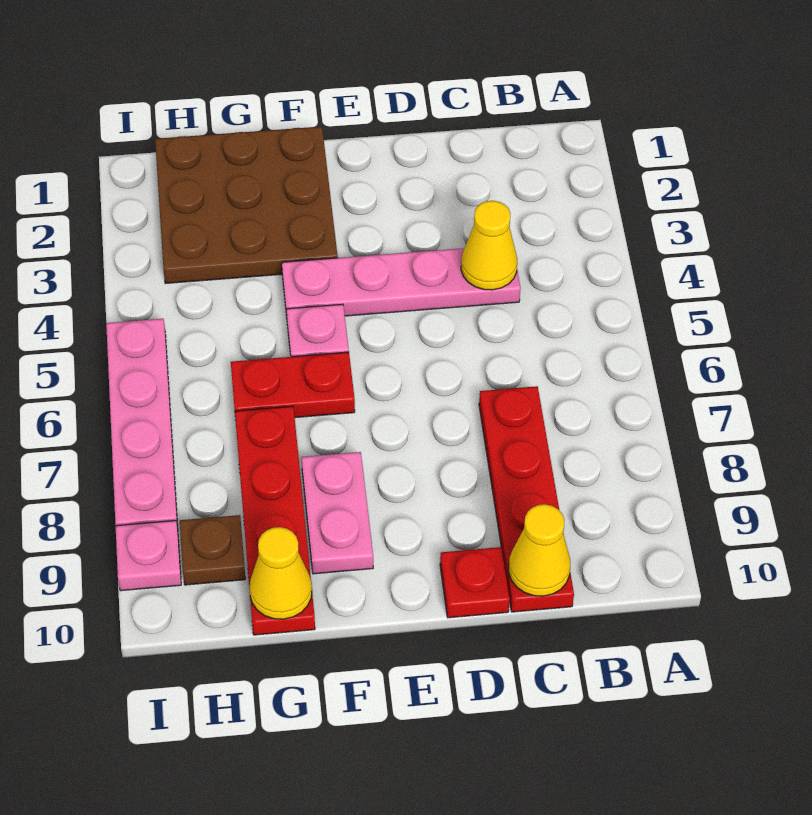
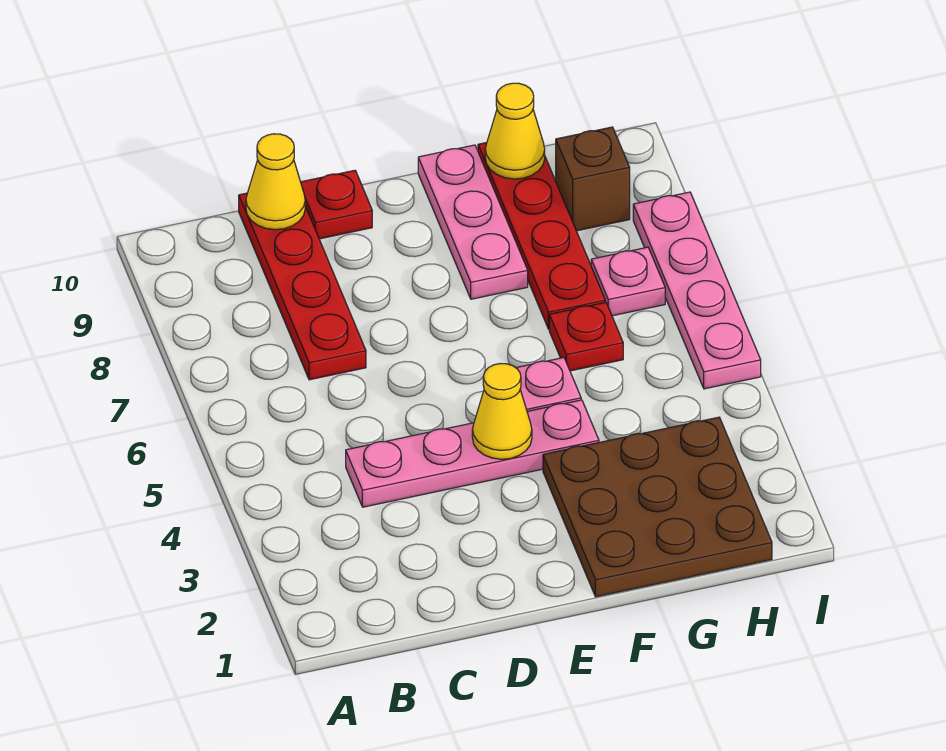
yellow 1x1 cone [461,201,517,290] -> yellow 1x1 cone moved to [472,364,532,459]
red 1x2 plate [231,352,355,418] -> red 1x1 plate [549,302,623,371]
pink 1x2 plate [302,452,373,574] -> pink 1x3 plate [418,145,528,299]
brown 1x1 plate [180,515,246,585] -> brown 1x1 brick [556,127,630,231]
pink 1x1 plate [116,521,181,591] -> pink 1x1 plate moved to [591,247,665,316]

